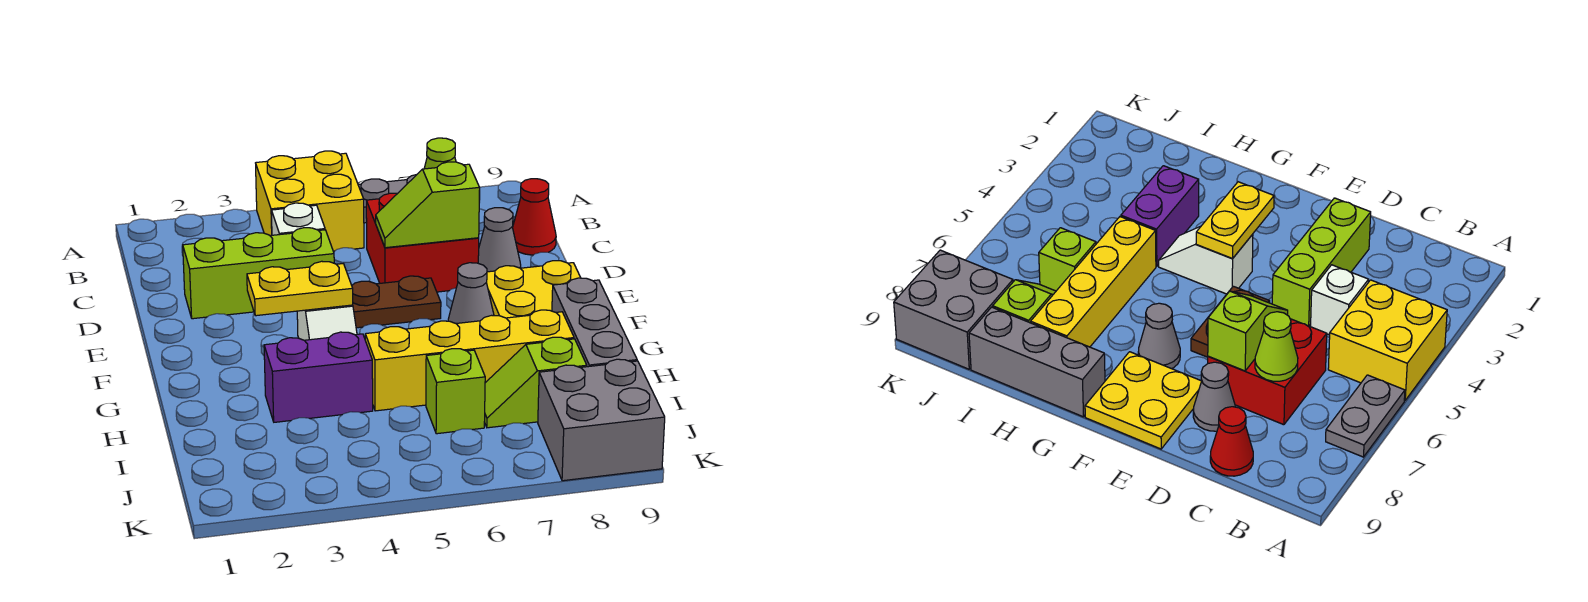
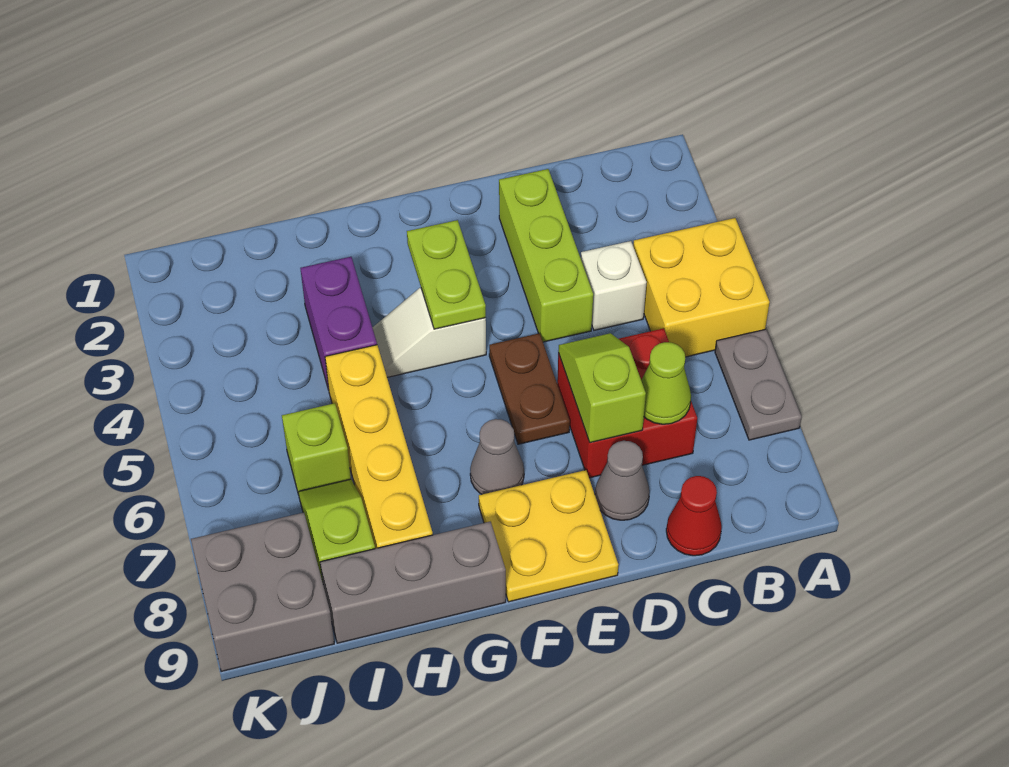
yellow 1x2 plate [247,261,353,316] -> lime 1x2 plate [407,220,486,329]

